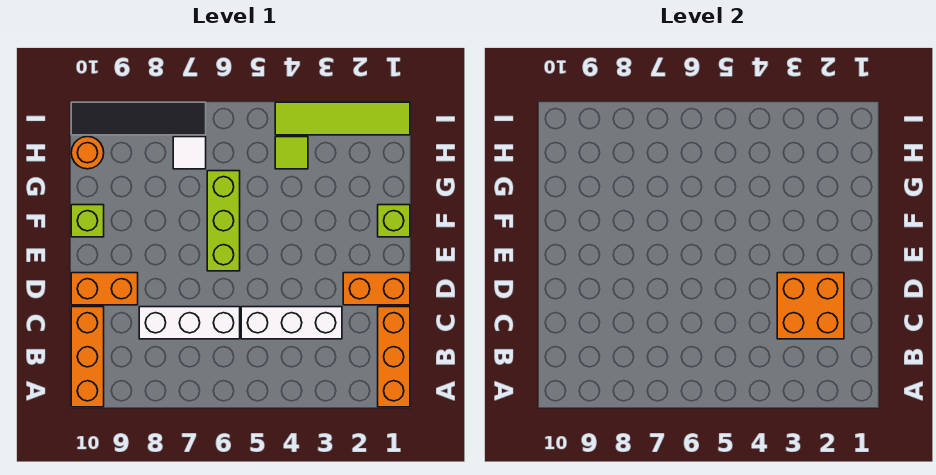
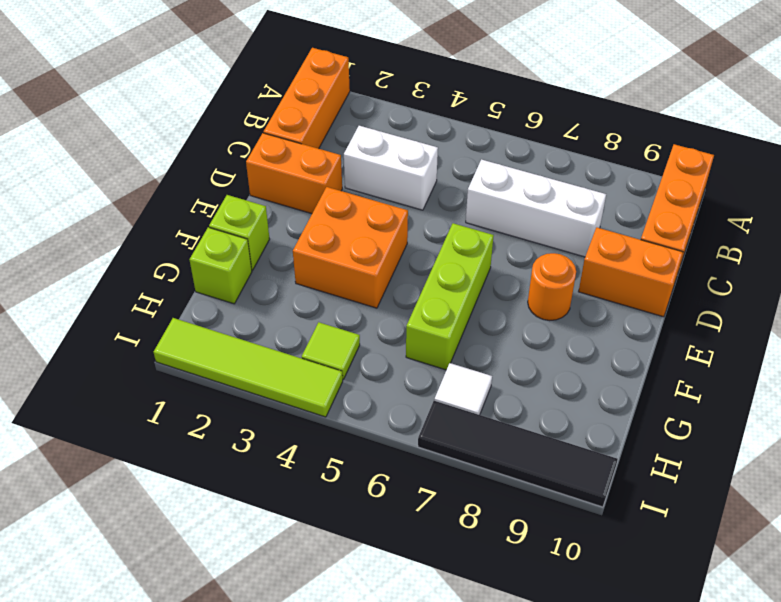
orange 2x2 brick [777,273,844,339] -> orange 2x2 brick moved to [293,187,408,308]
white 1x3 brick [241,307,342,339] -> white 1x2 brick [344,126,438,210]
lime 1x1 brick [71,205,104,237] -> lime 1x1 brick moved to [189,227,252,304]
orange 1x1 round brick [71,137,104,169] -> orange 1x1 round brick moved to [528,253,576,321]

